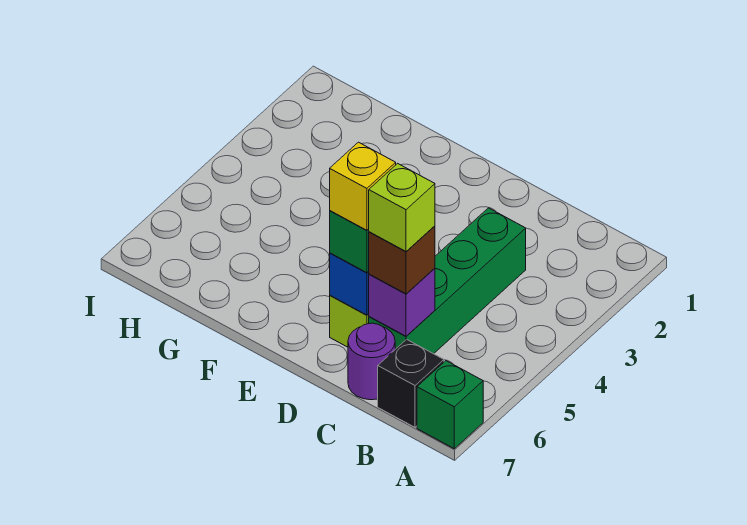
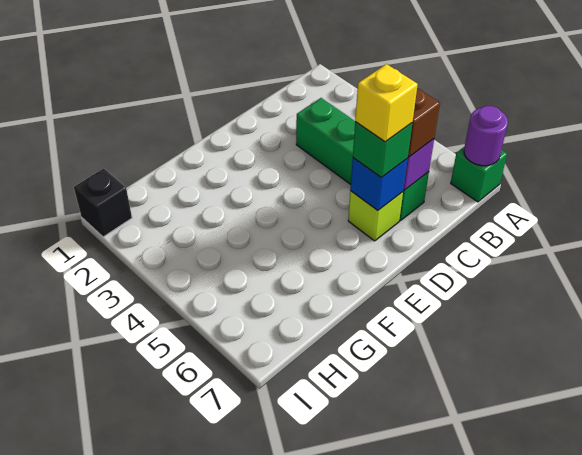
black 1x1 brick [378,339,444,427] -> black 1x1 brick moved to [74,168,132,237]
lime 1x1 brick [369,163,435,252] -> none
purple 1x1 round brick [348,323,395,400] -> purple 1x1 round brick moved to [464,106,508,166]

